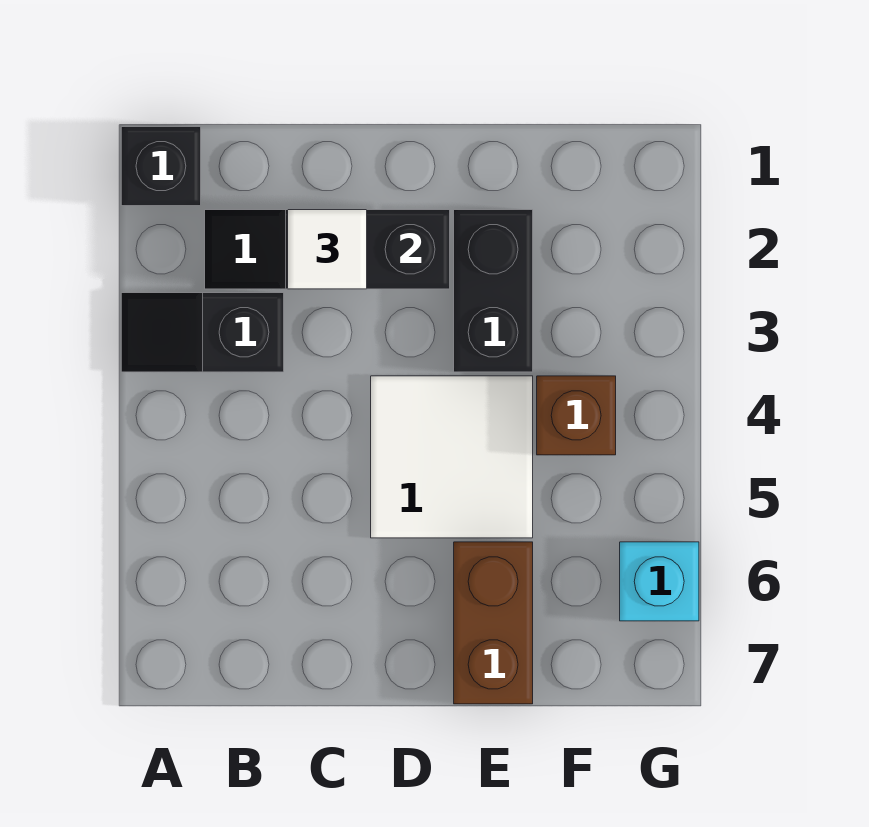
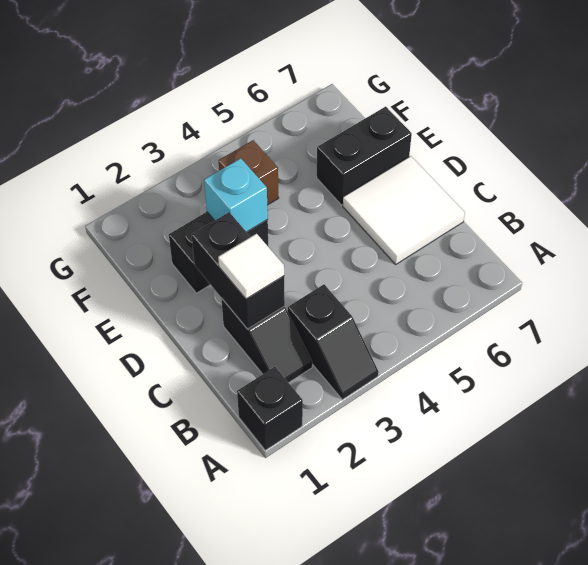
white 2x2 tile [371,376,533,538] -> white 2x2 tile moved to [343,156,465,264]
brown 1x2 brick [454,542,533,704] -> black 1x2 brick [317,107,412,205]
cyan 1x1 brick [620,542,699,621] -> cyan 1x1 brick moved to [204,158,268,232]

